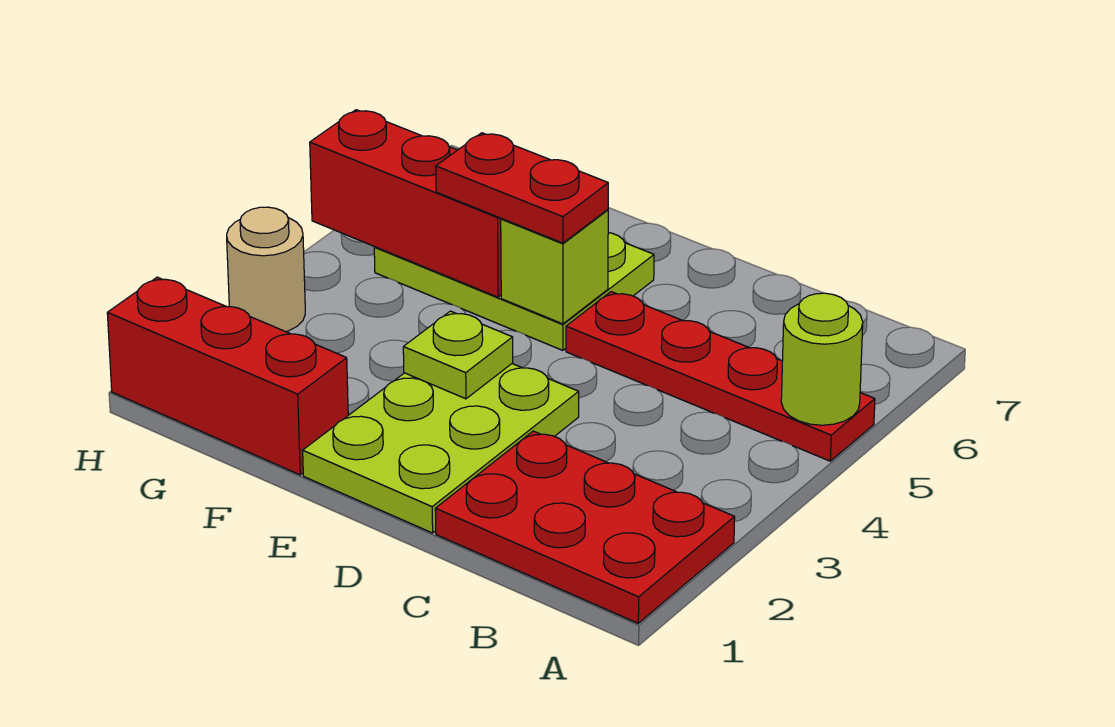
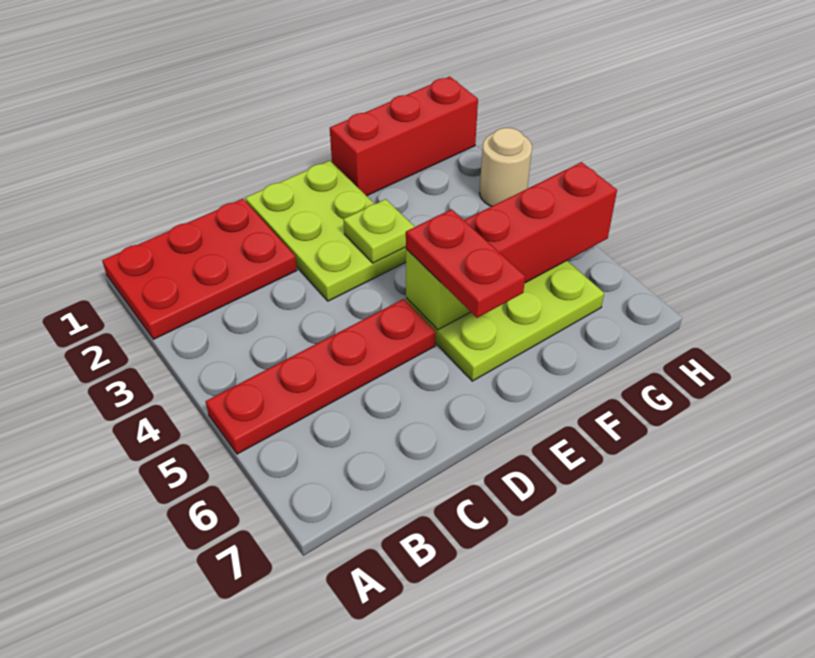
lime 1x1 round brick [781,293,863,425] -> none
red 1x2 plate [436,133,608,243] -> red 1x2 plate turned to [406,209,525,318]

